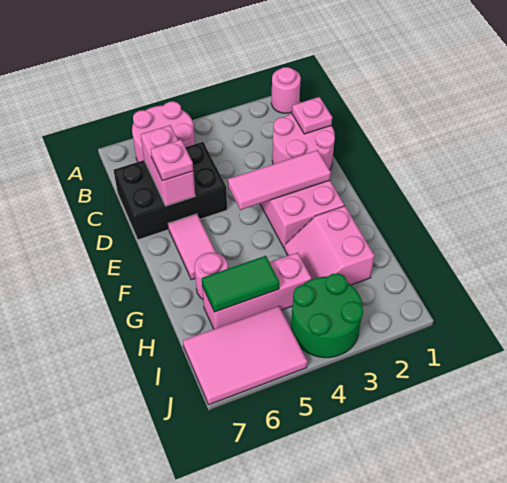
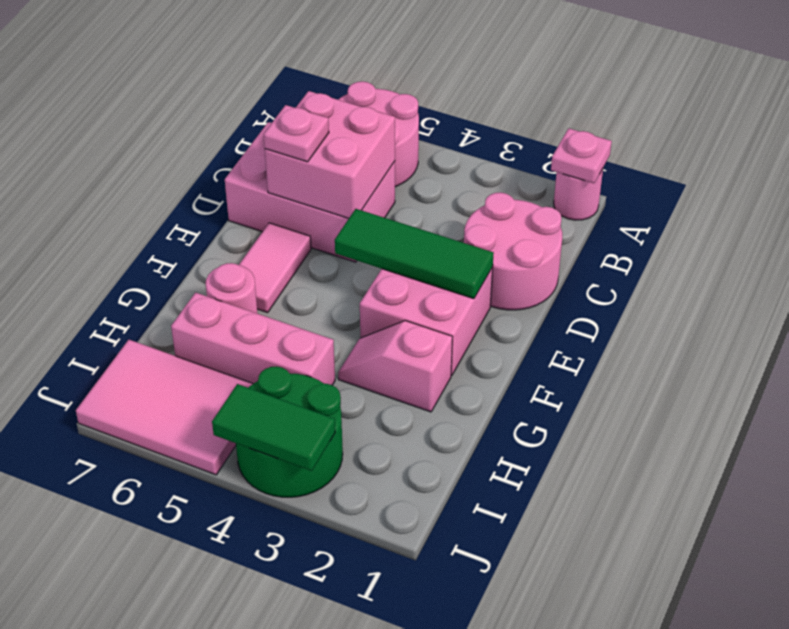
pink 1x1 plate [292,97,332,134] -> pink 1x1 plate moved to [551,128,612,183]
black 2x3 brick [114,142,227,240] -> pink 2x3 brick [225,122,395,262]
pink 1x2 brick [141,125,195,206] -> pink 2x2 brick [265,91,395,219]
pink 1x3 tile [228,150,331,210] -> green 1x3 tile [335,209,494,299]
pink 2x2 slope [284,206,374,285] -> pink 1x2 slope [338,321,452,412]
green 1x2 tile [202,256,279,312] -> green 1x2 tile moved to [212,384,335,471]

